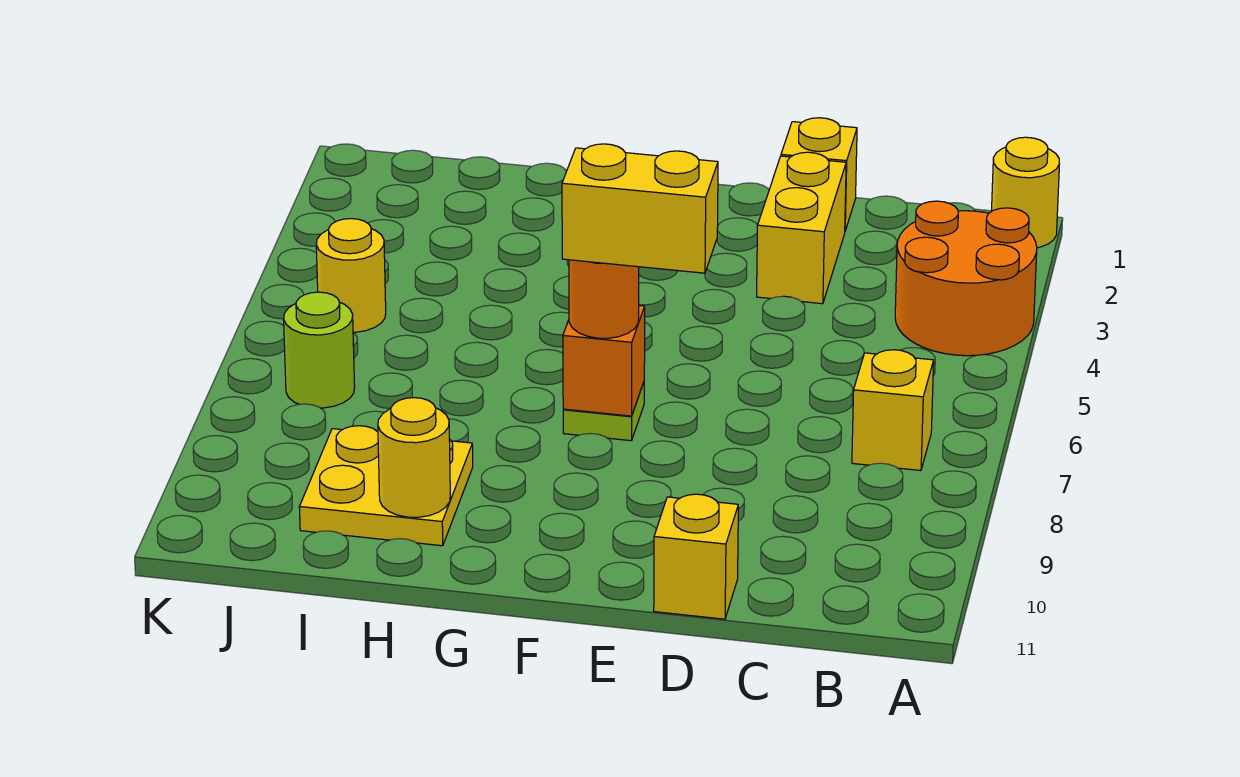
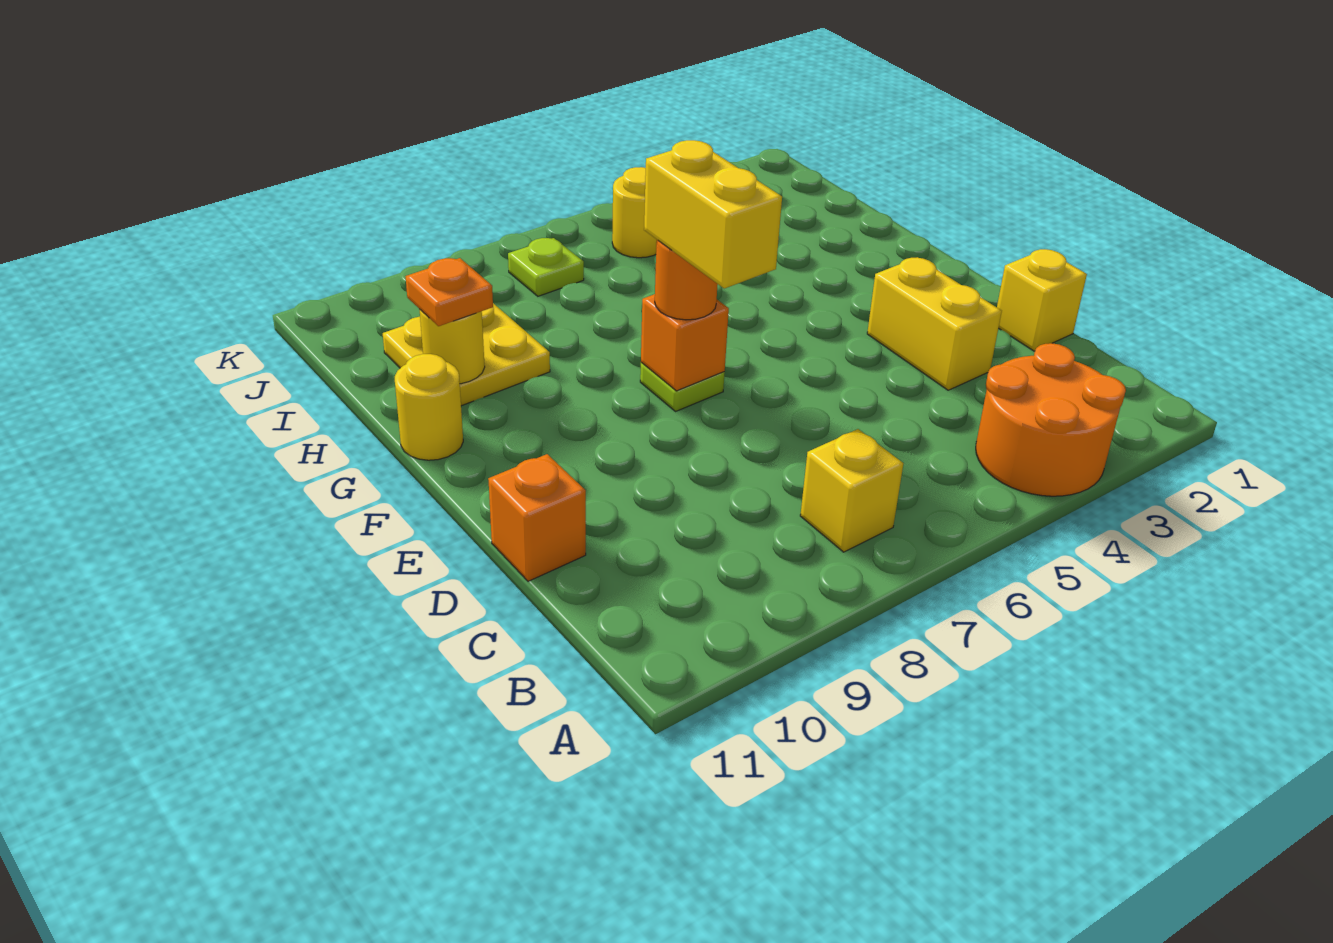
yellow 1x1 round brick [992,137,1059,248] -> yellow 1x1 round brick moved to [395,354,463,460]
yellow 1x2 brick [757,152,846,304] -> yellow 1x2 brick turned to [867,257,1002,390]
yellow 1x1 brick [654,494,738,619] -> orange 1x1 brick [488,454,586,581]
none -> orange 1x1 plate [405,258,493,326]
lime 1x1 round brick [284,292,355,408] -> lime 1x1 plate [508,238,584,296]

